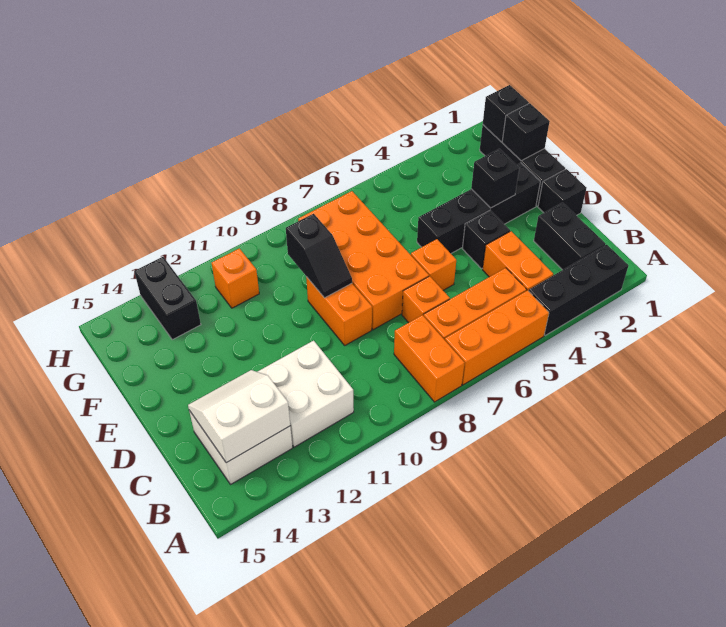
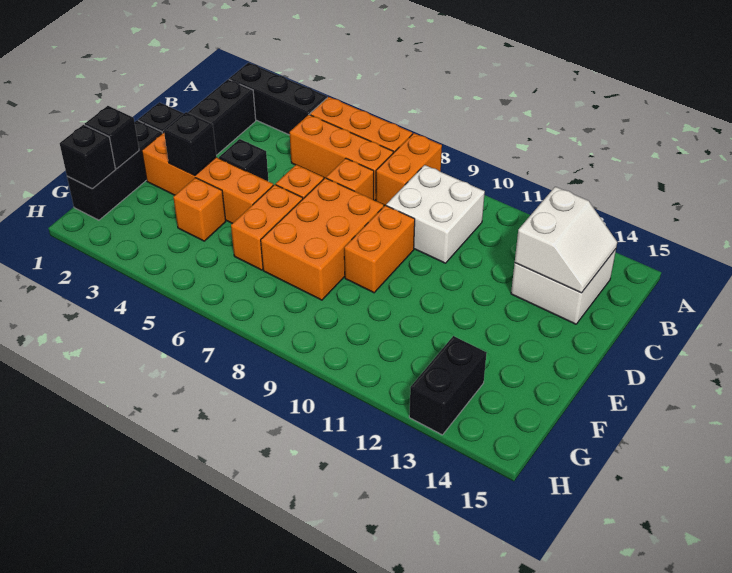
orange 1x2 brick [483,231,553,291] -> orange 1x2 brick moved to [231,185,303,270]
white 2x2 brick [258,341,354,447] -> white 2x2 brick moved to [386,165,485,263]
white 2x2 slope [188,370,290,463] -> white 2x2 slope turned to [515,187,617,293]
orange 2x4 brick [298,191,429,330] -> orange 2x3 brick [261,178,384,300]
black 1x4 brick [417,163,540,253] -> orange 1x4 brick [142,132,273,224]
black 1x2 slope [286,214,352,298] -> none
orange 1x1 brick [212,248,259,308] -> orange 1x1 brick moved to [173,178,226,241]

